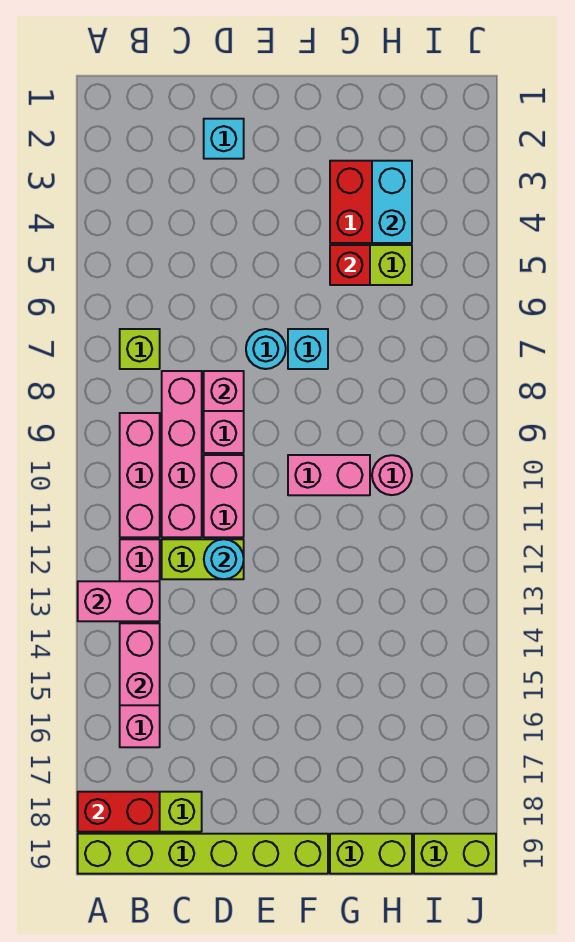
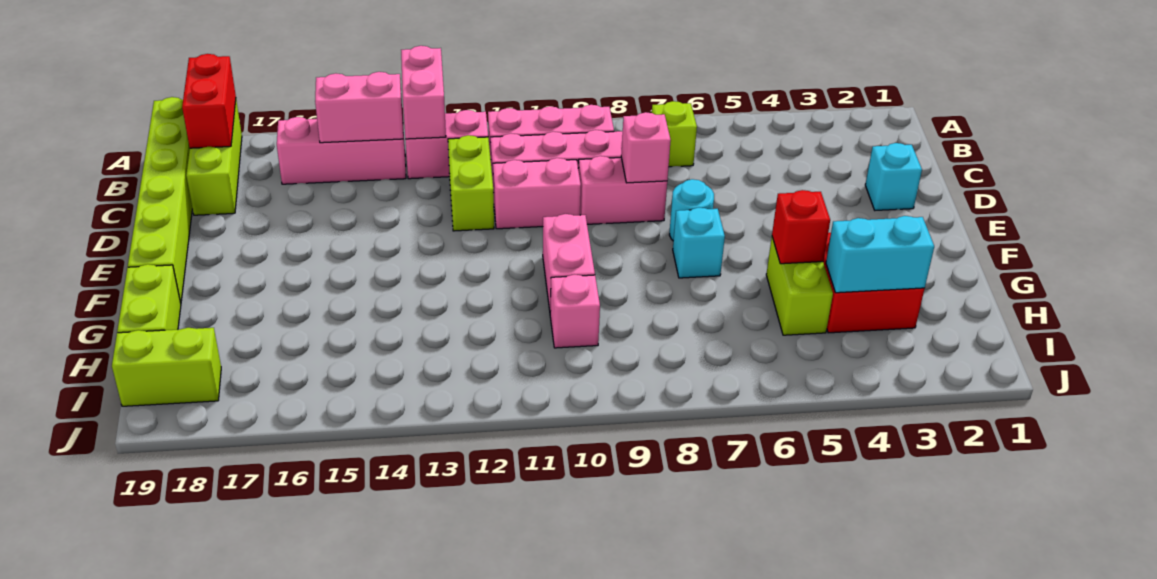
cyan 1x1 round brick [204,539,244,579] -> none
pink 1x1 round brick [372,455,412,495] -> pink 1x1 brick [550,275,600,348]
lime 1x2 brick [414,834,496,874] -> lime 1x2 brick turned to [112,328,221,406]

